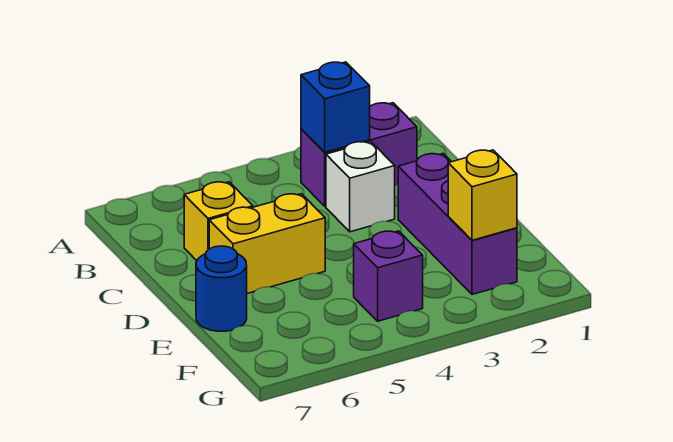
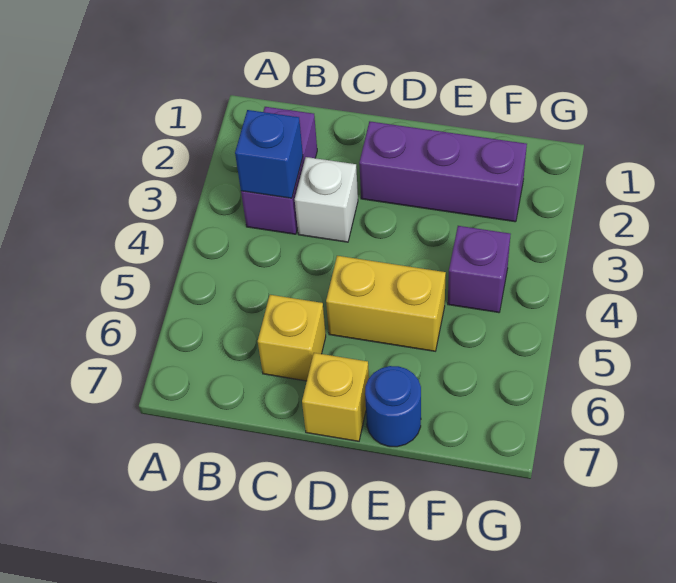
yellow 1x2 brick [209,194,325,293] -> yellow 1x2 brick turned to [326,256,446,351]
yellow 1x1 brick [448,150,517,240] -> yellow 1x1 brick moved to [302,353,369,441]

